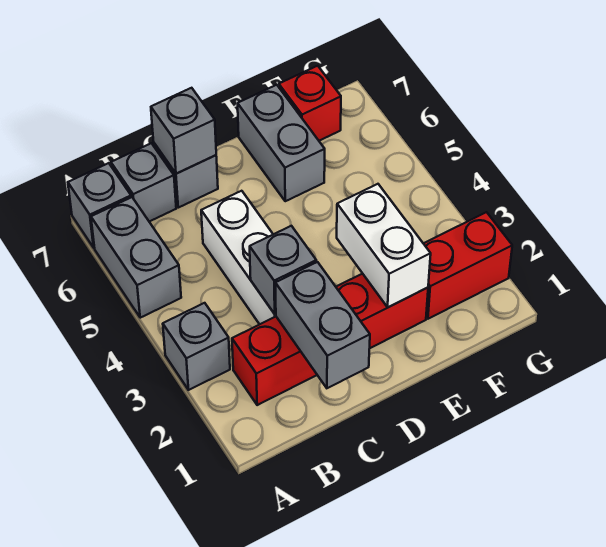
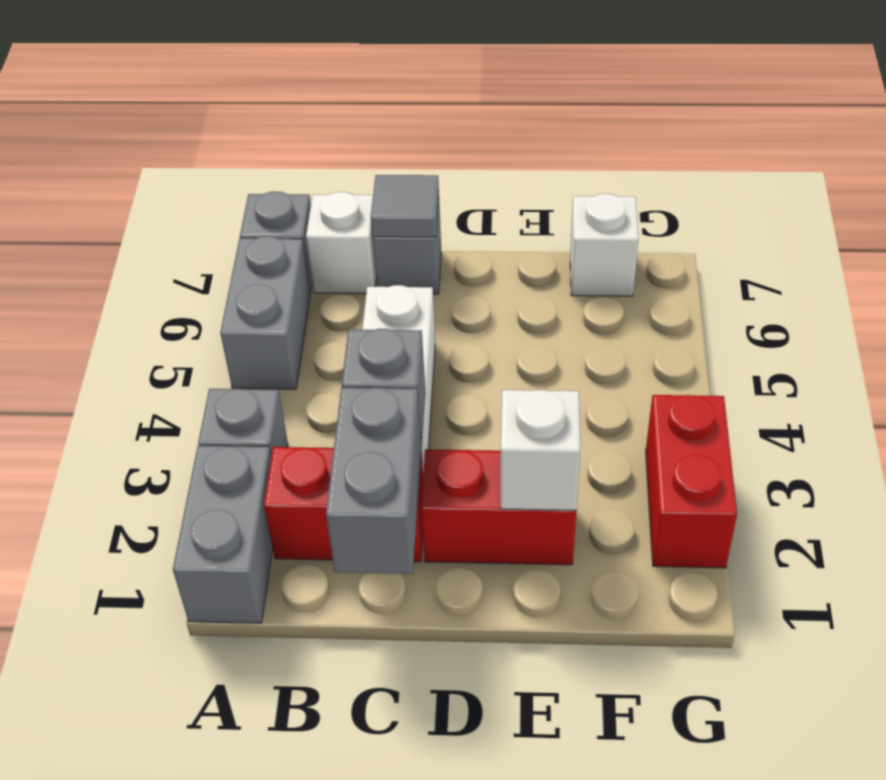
grey 1x1 brick [111,143,176,222] -> white 1x1 brick [306,192,376,293]
grey 1x1 brick [151,88,216,174] -> grey 1x1 tile [371,175,439,237]
white 1x2 brick [337,184,431,307] -> white 1x1 brick [500,390,580,510]
grey 1x2 brick [238,85,325,201] -> grey 1x2 brick moved to [173,446,273,623]
red 1x2 brick [423,212,512,319] -> red 1x2 brick turned to [646,395,737,568]
red 1x1 brick [279,66,341,141] -> white 1x1 brick [570,194,639,296]

